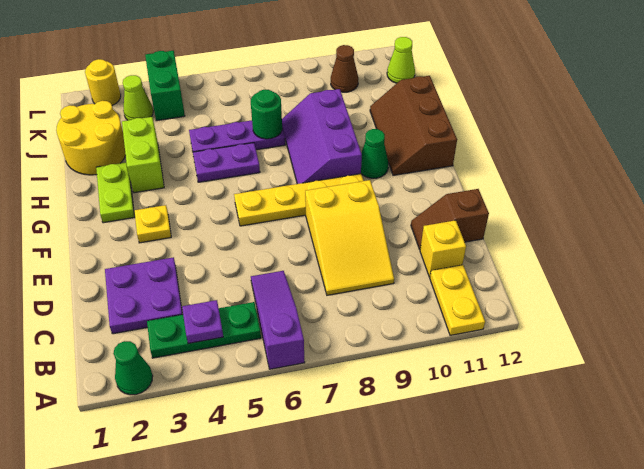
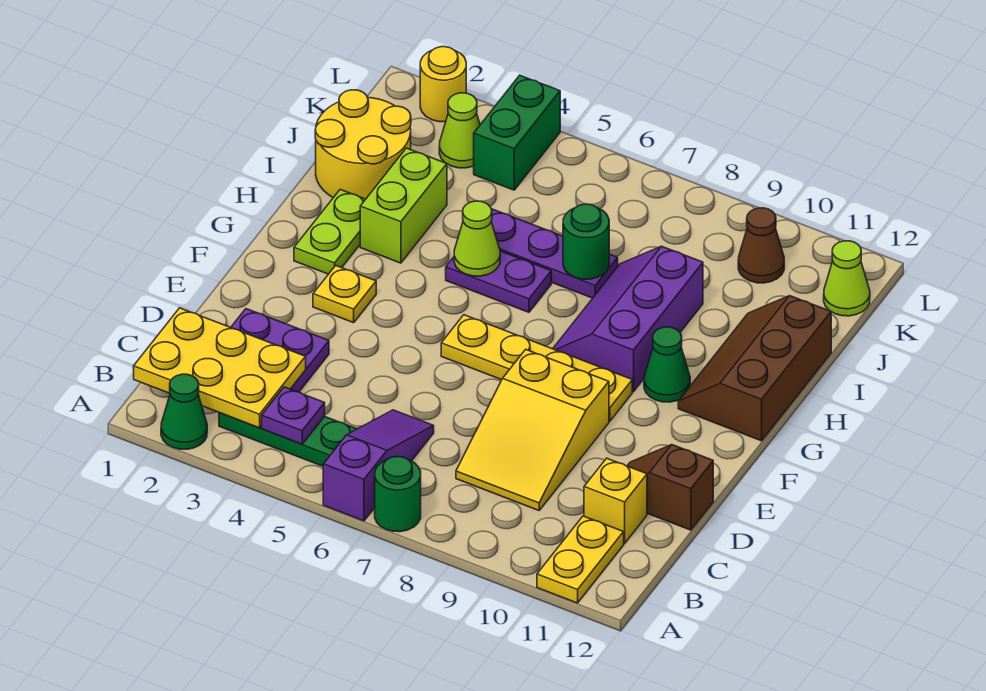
none -> green 1x1 round brick [375,457,421,532]
none -> yellow 2x3 plate [134,308,306,428]
none -> lime 1x1 cone [454,201,500,276]

